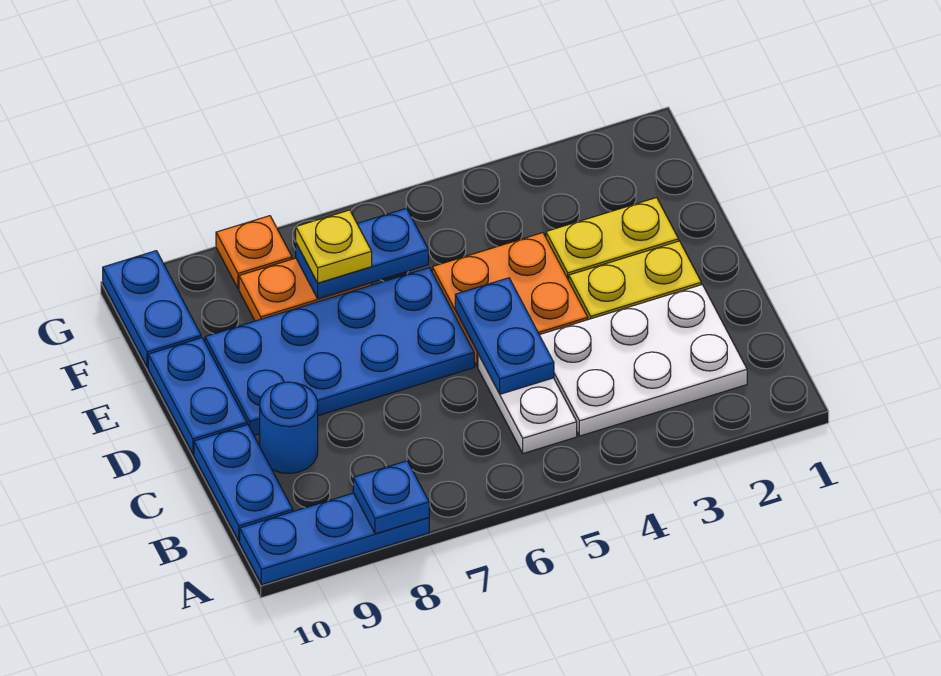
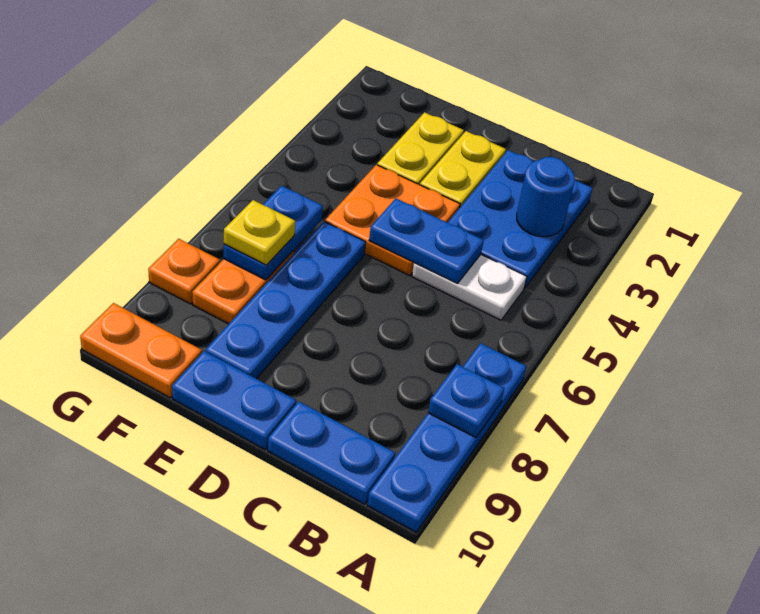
blue 1x3 plate [240,493,429,584] -> blue 1x4 plate [367,343,526,532]
white 2x3 plate [540,285,747,436] -> blue 2x3 plate [448,150,593,288]
blue 1x1 round brick [260,382,318,473] -> blue 1x1 round brick moved to [517,157,575,237]
blue 2x4 plate [205,268,474,435] -> blue 1x4 plate [206,222,366,379]
blue 1x2 plate [103,251,201,367] -> orange 1x2 plate [80,303,202,398]

